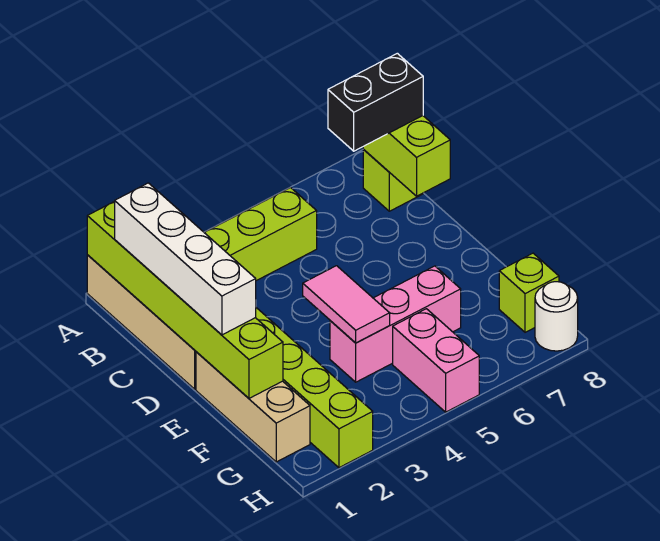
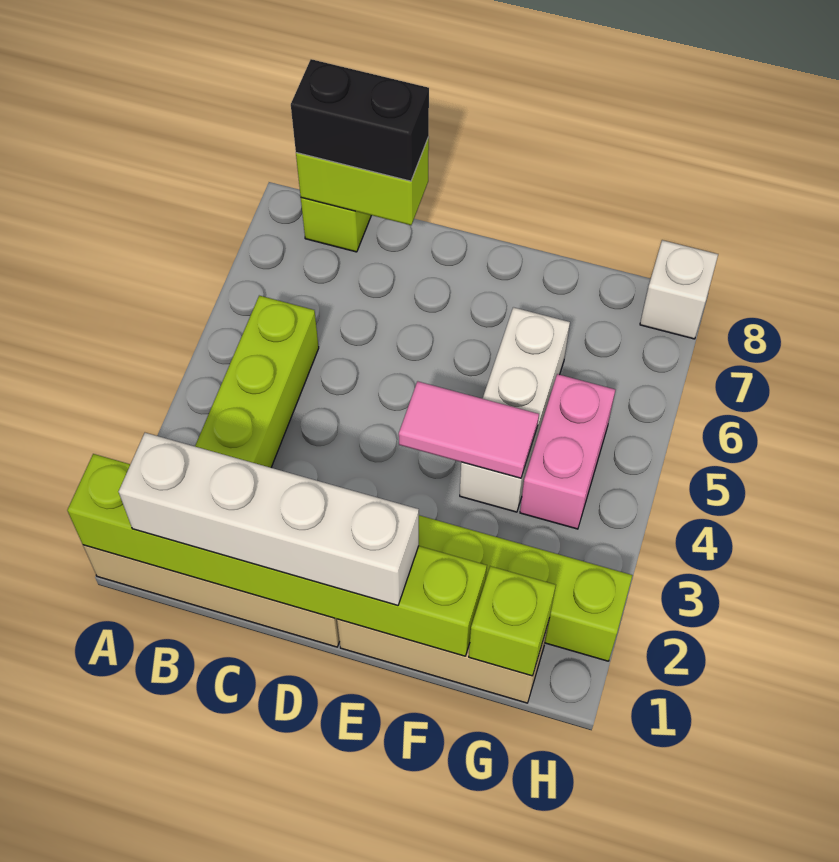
black 1x2 brick [328,53,423,151] -> black 1x2 brick turned to [291,59,429,181]
pink 1x3 brick [330,266,461,382] -> white 1x3 brick [460,307,570,512]
pink 1x2 brick [393,309,479,412] -> pink 1x2 brick turned to [520,374,615,529]
lime 1x1 brick [499,253,559,332] -> lime 1x1 brick moved to [469,566,556,676]
white 1x1 round brick [535,282,578,351] -> white 1x1 brick [640,240,718,339]

